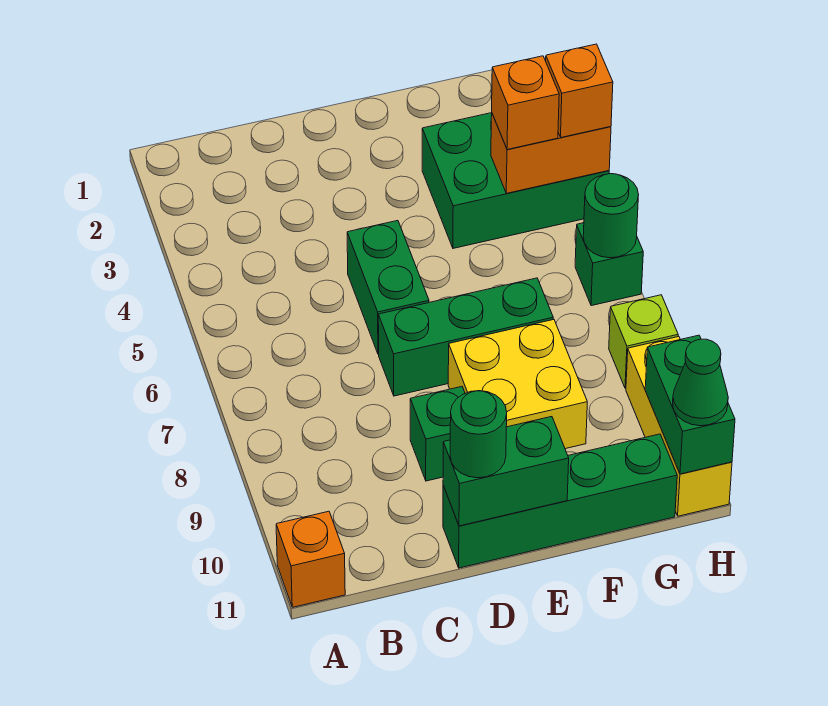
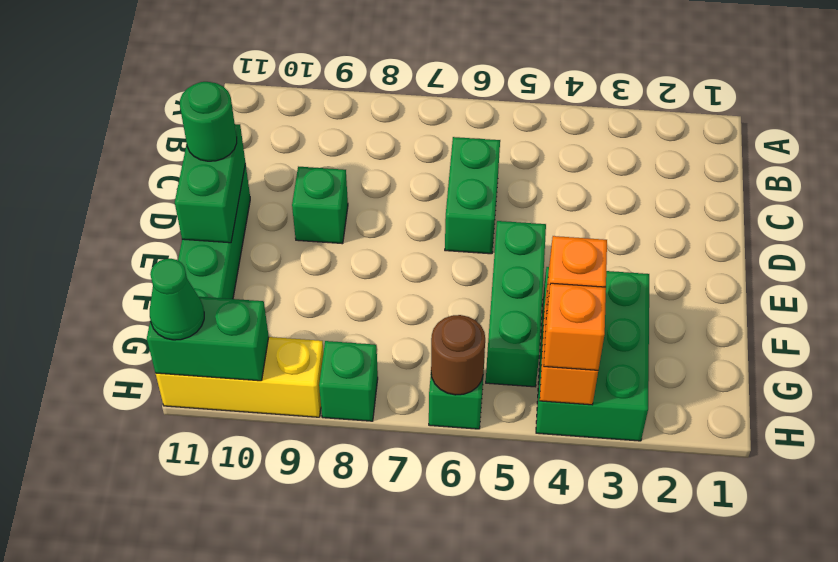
orange 1x1 brick [276,511,345,607] -> none
green 1x2 brick [347,221,429,354] -> green 1x2 brick turned to [445,137,500,254]
green 1x3 brick [378,278,553,396] -> green 1x3 brick moved to [486,221,546,387]
yellow 2x2 brick [448,319,587,449] -> none
green 1x1 round brick [583,174,639,258] -> brown 1x1 round brick [431,315,485,395]
lime 1x1 brick [609,295,678,388] -> green 1x1 brick [319,341,378,421]

